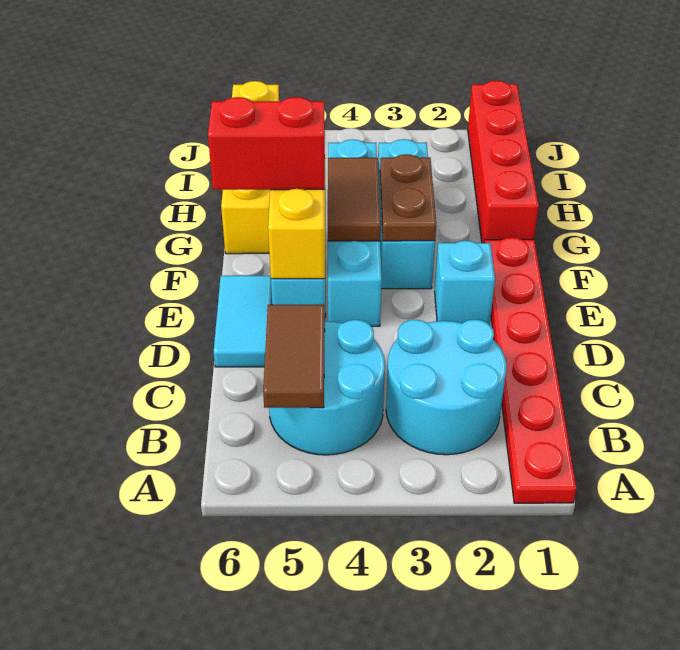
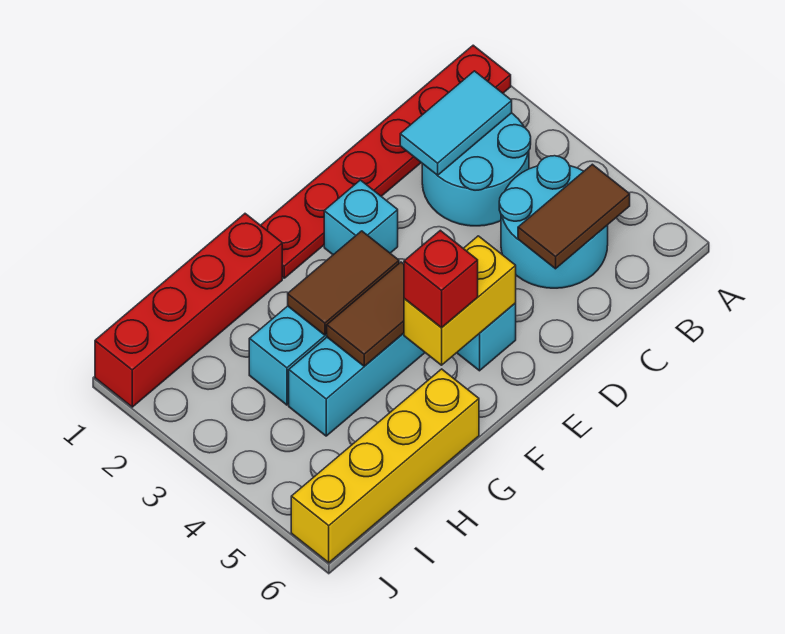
cyan 1x2 tile [214,276,272,367] -> cyan 1x2 tile moved to [400,71,512,175]
brown 1x2 plate [380,154,436,241] -> brown 1x2 tile [288,231,399,335]
red 1x2 brick [208,97,325,190] -> red 1x1 brick [404,230,478,328]

